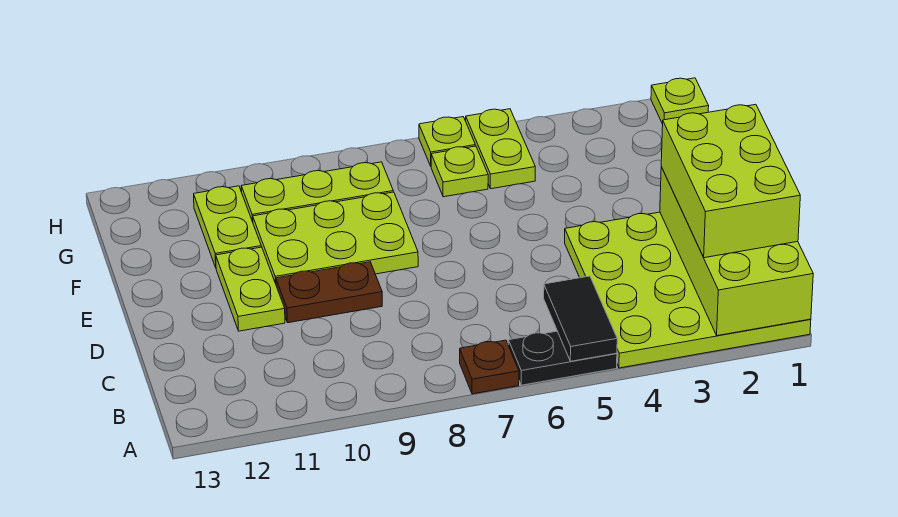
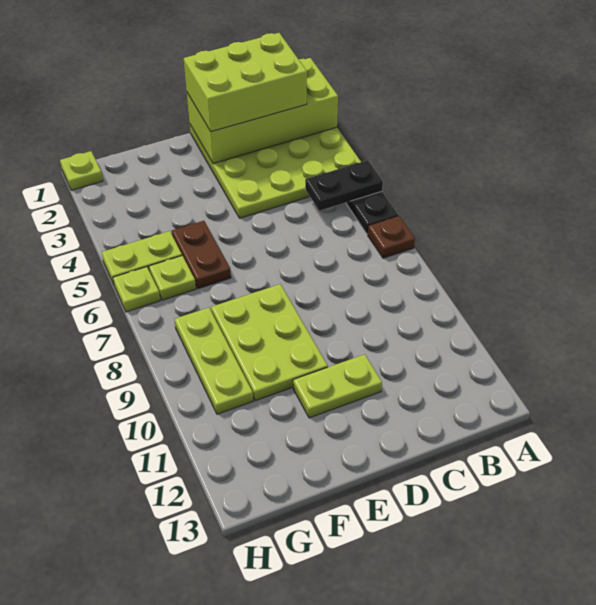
black 1x2 tile [544,276,617,361] -> black 1x2 plate [305,160,383,211]
brown 1x2 plate [276,262,382,323] -> brown 1x2 plate moved to [172,221,231,289]
lime 1x2 plate [194,186,261,267] -> none

